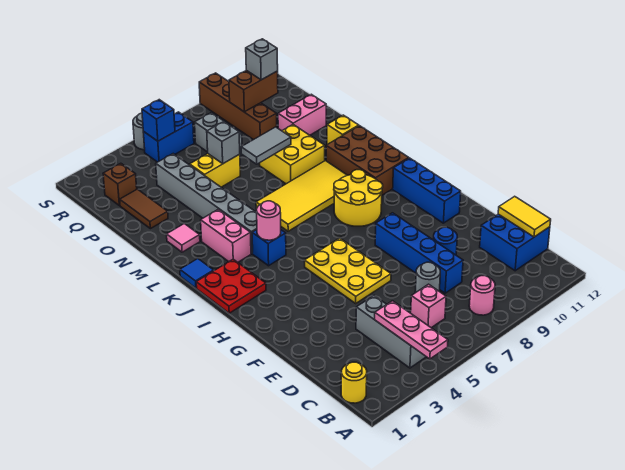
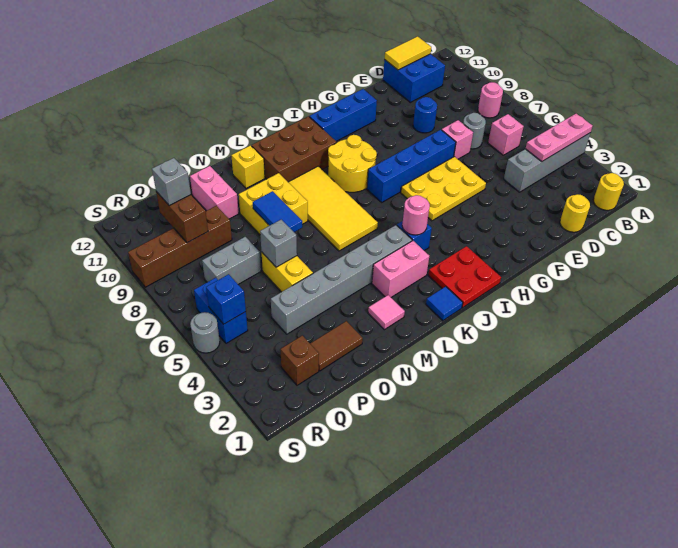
grey 1x3 brick [356,296,426,368] -> grey 1x4 brick [504,133,590,192]
none -> yellow 1x1 round brick [560,194,590,232]
blue 1x4 brick [375,213,463,293] -> blue 1x4 brick moved to [367,130,456,202]
none -> pink 1x1 brick [442,120,473,159]
grey 1x2 tile [241,127,291,164] -> blue 1x2 tile [253,191,302,232]

